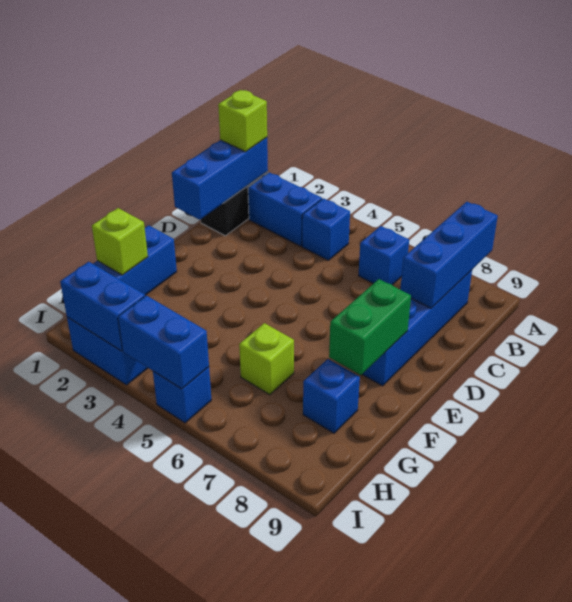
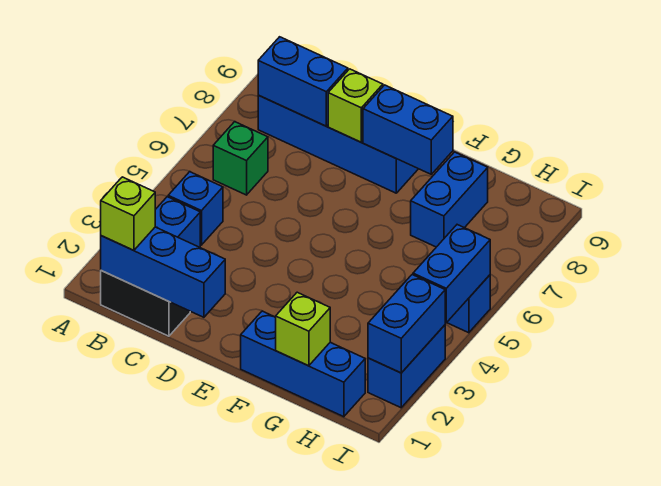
blue 1x3 brick [400,202,498,308] -> blue 1x2 brick [258,37,348,126]
blue 1x1 brick [358,226,409,285] -> green 1x1 brick [213,122,268,195]
green 1x2 brick [329,279,411,375] -> blue 1x2 brick [363,85,453,174]
lime 1x1 brick [239,323,294,395] -> lime 1x1 brick moved to [328,69,383,142]
blue 1x1 brick [303,359,360,433] -> blue 1x2 brick [411,152,488,247]

